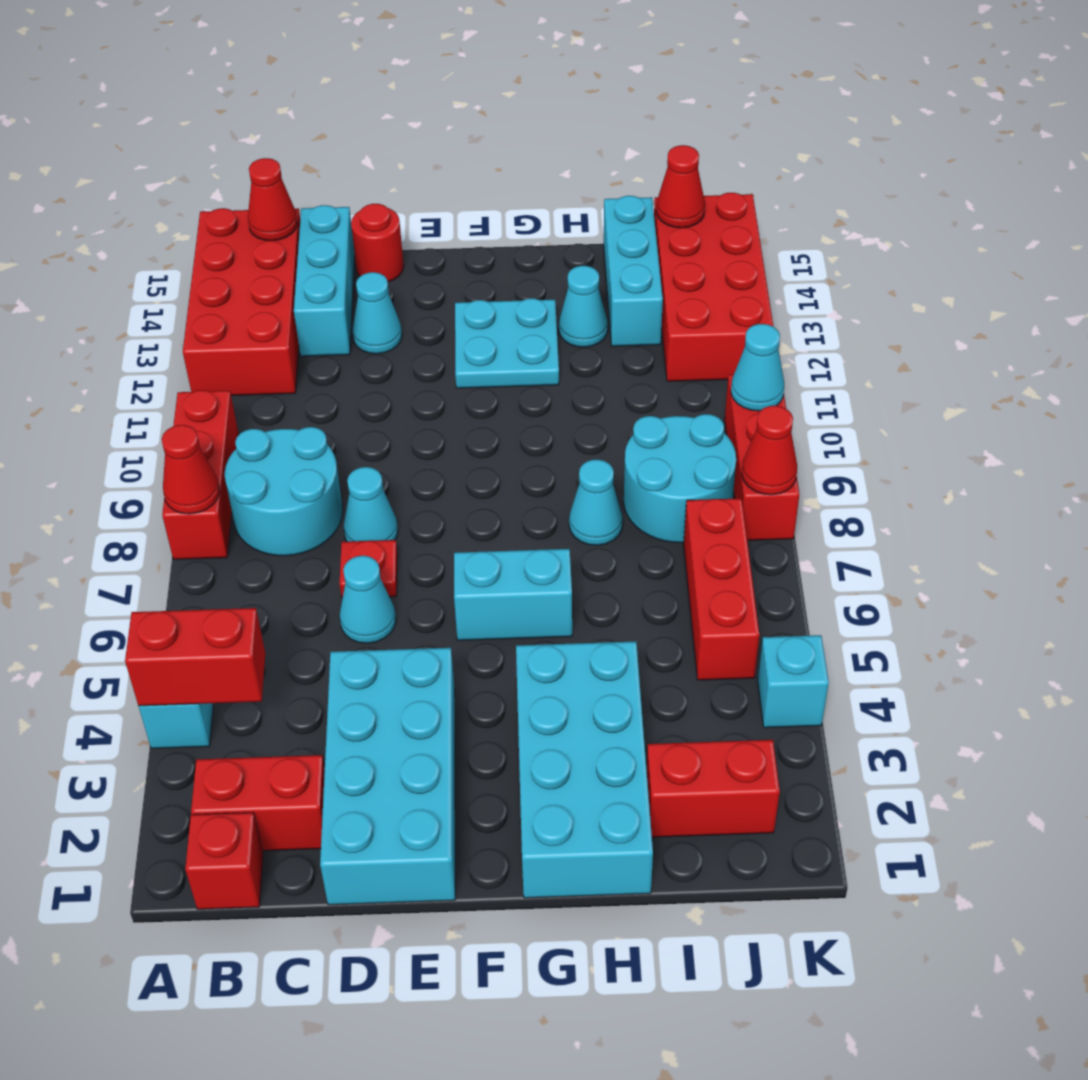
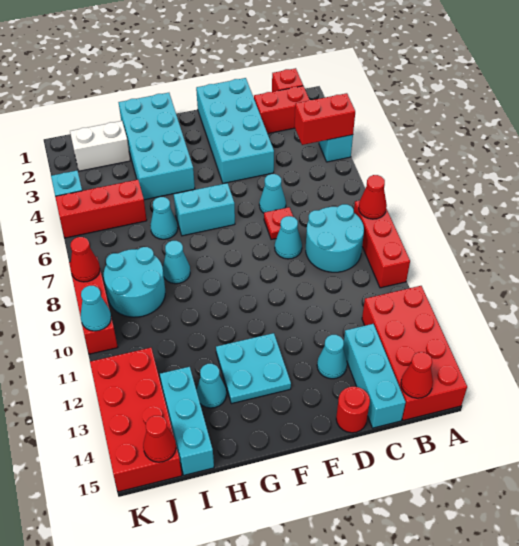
none -> cyan 1x1 cone [150,197,178,239]
red 1x2 brick [646,740,780,837] -> white 1x2 brick [70,121,130,171]
red 1x3 brick [684,498,759,680] -> red 1x3 brick turned to [55,180,147,238]

